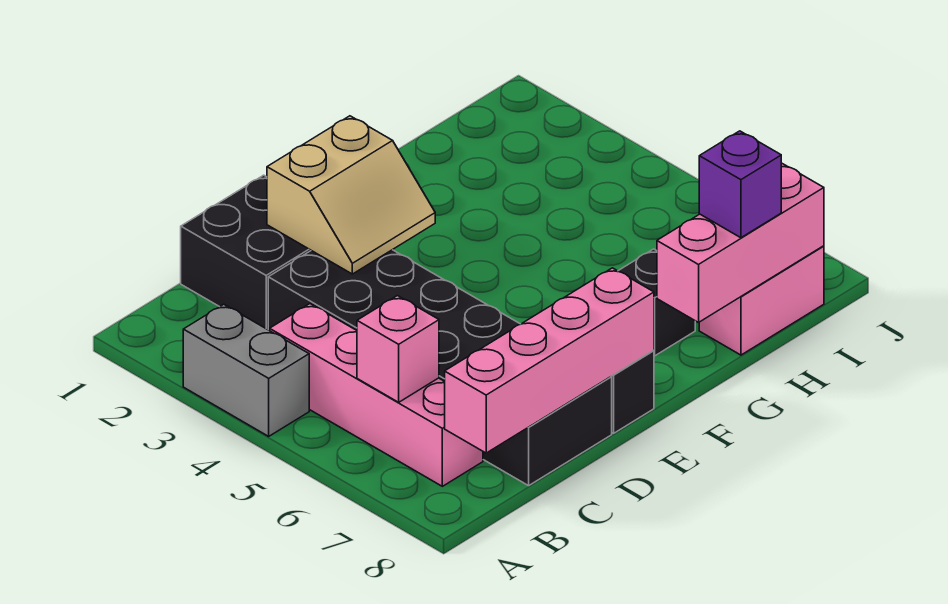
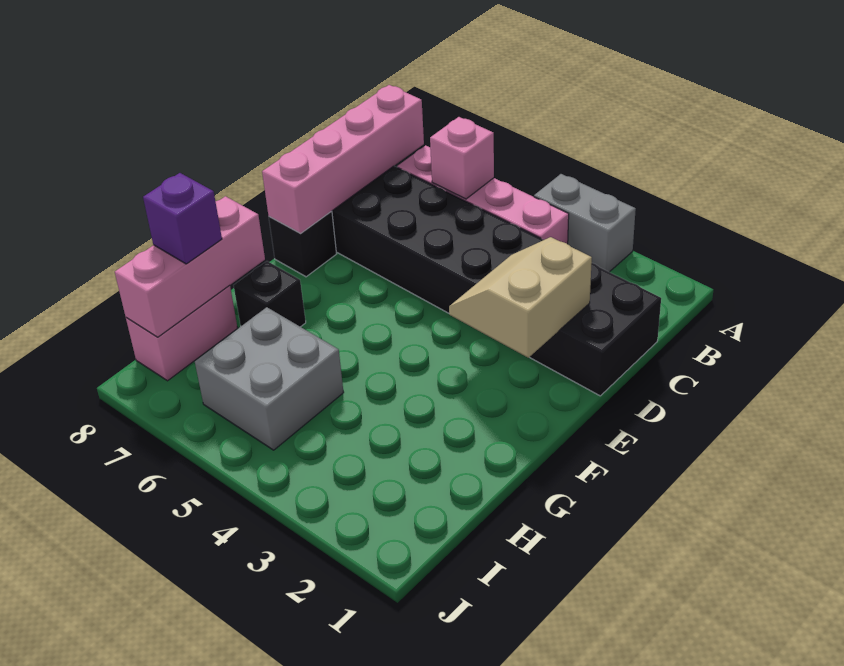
none -> grey 2x2 brick [195,307,344,450]

